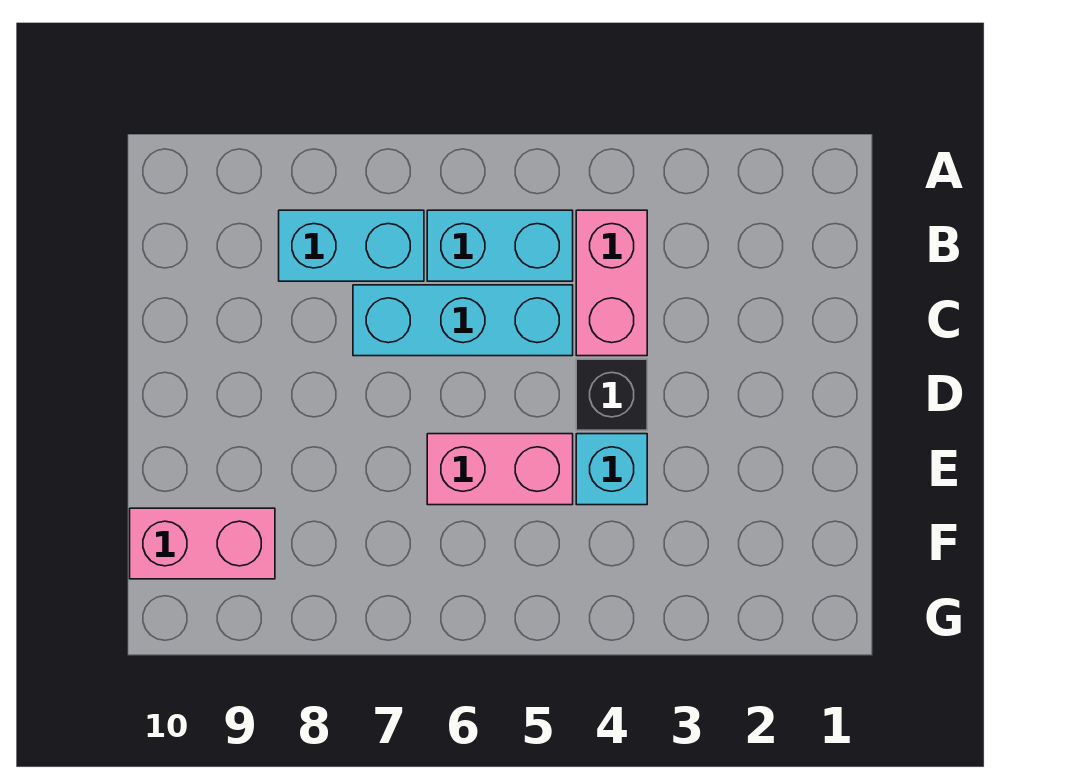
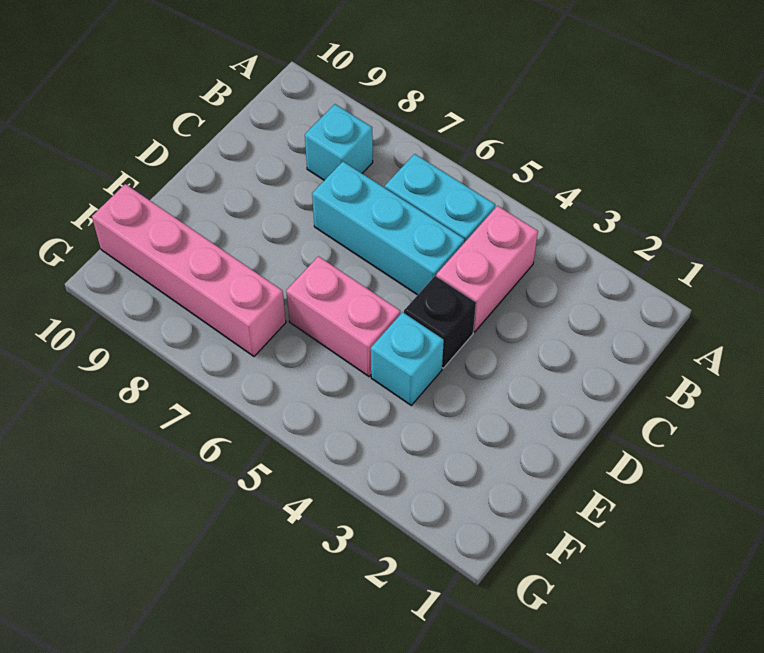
cyan 1x2 brick [279,210,424,281] -> cyan 1x1 brick [305,104,373,180]
pink 1x2 brick [130,508,275,579] -> pink 1x4 brick [92,184,286,356]

